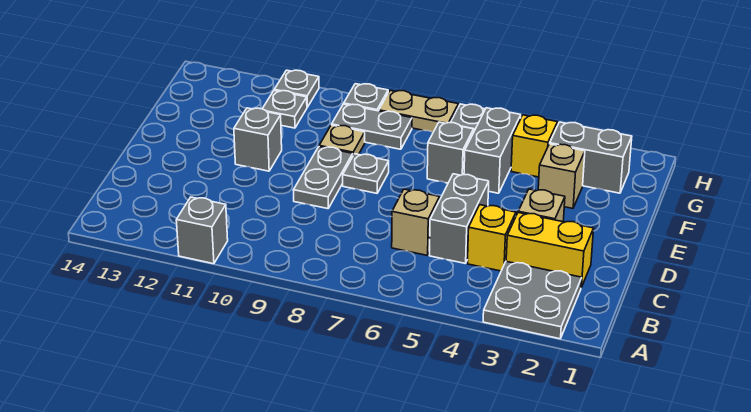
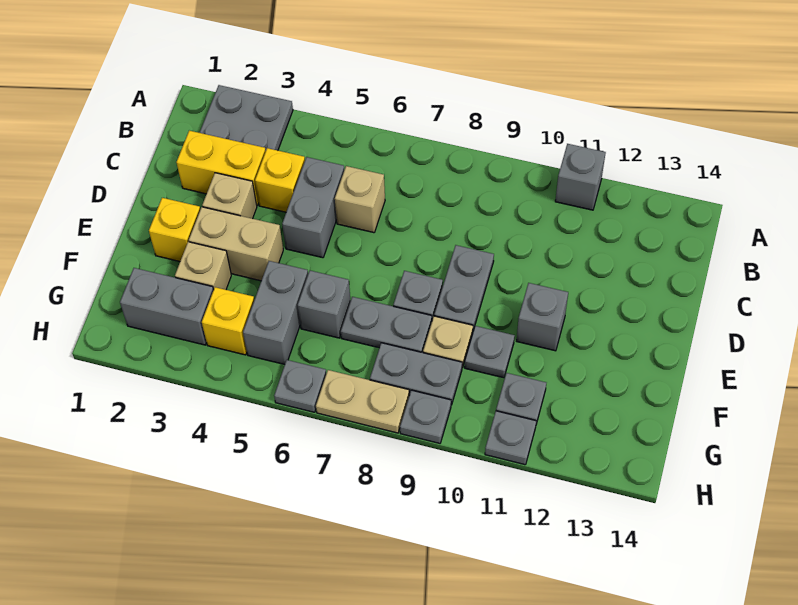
none -> yellow 1x1 brick [149,198,200,261]
none -> tan 1x2 brick [189,207,283,281]
none -> grey 1x2 plate [341,297,432,353]
none -> grey 1x1 plate [465,326,515,378]

